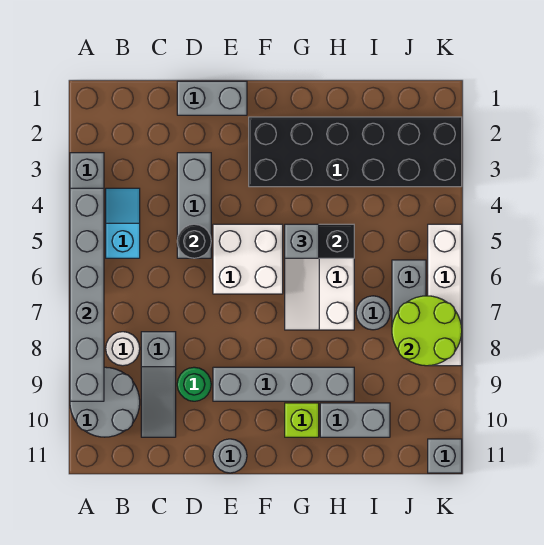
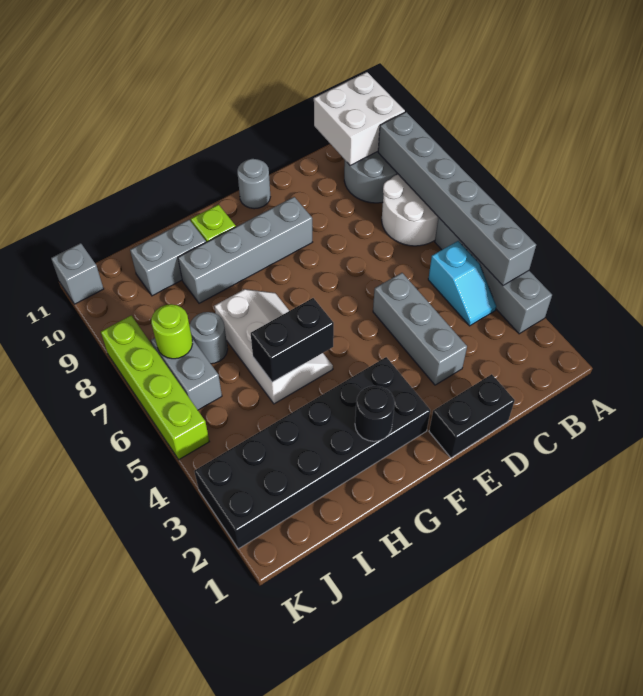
white 1x1 round brick [106,332,140,366] -> white 2x2 round brick [382,174,439,246]
grey 1x3 slope [141,332,176,437] -> none
grey 1x2 brick [177,81,247,115] -> black 1x2 brick [429,374,515,458]
black 1x1 round brick [177,224,211,258] -> black 1x1 round brick moved to [355,386,395,441]
green 1x1 round brick [177,367,211,401] -> none
white 2x2 brick [213,224,283,294] -> white 2x2 brick moved to [314,72,405,166]
grey 1x1 brick [285,224,319,258] -> none
lime 2x2 round brick [392,296,462,366] -> lime 1x1 round brick [151,304,192,359]
white 1x4 brick [428,224,462,366] -> lime 1x4 brick [101,316,209,459]

